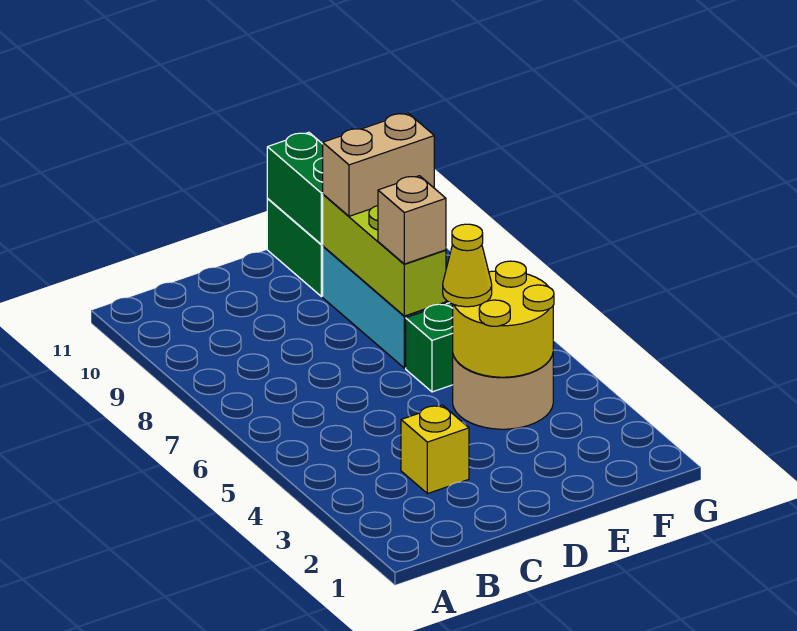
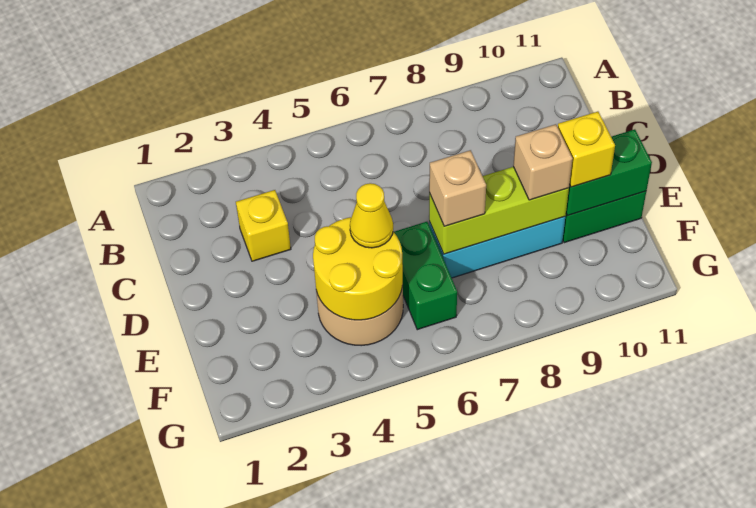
tan 1x2 brick [323,113,434,216] -> tan 1x1 brick [513,124,573,200]
none -> yellow 1x1 brick [558,112,615,187]

